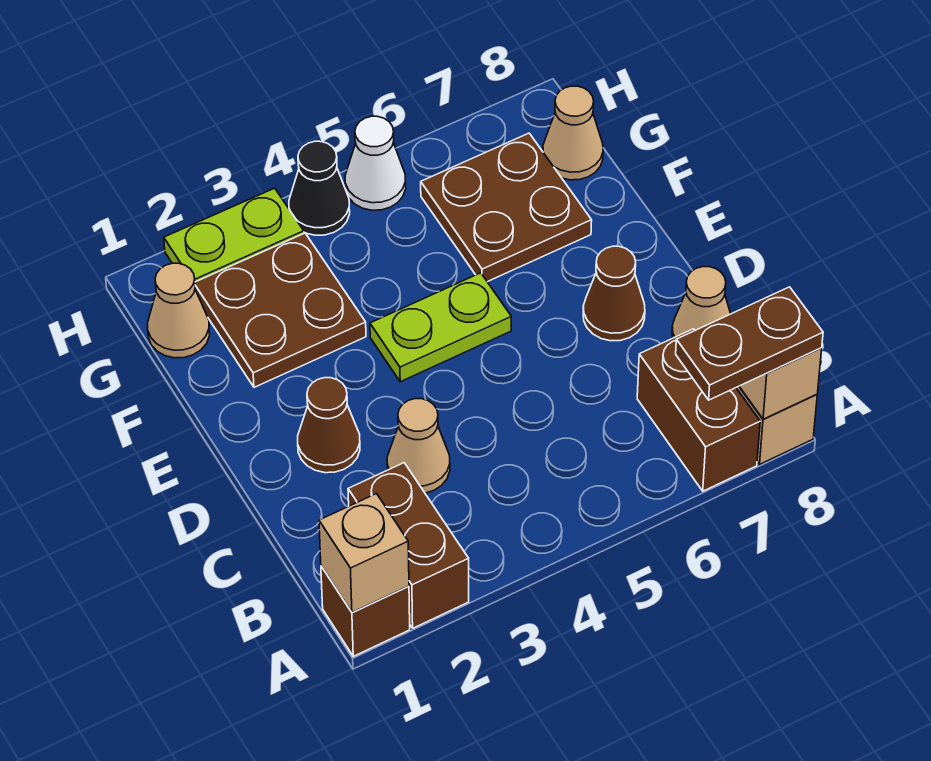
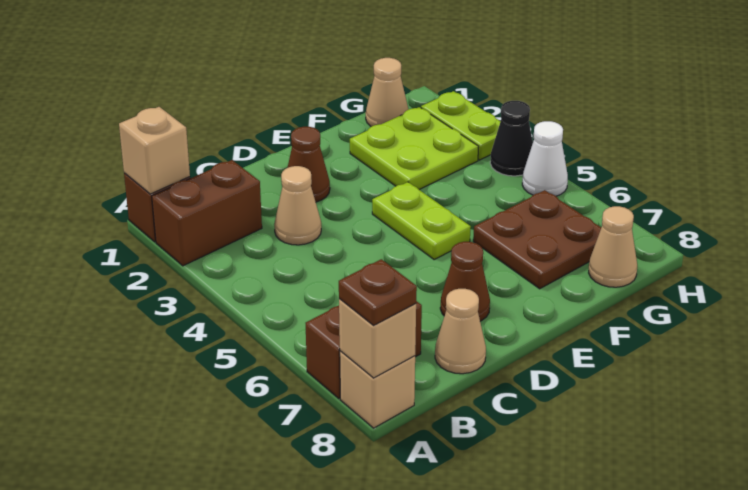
brown 1x2 plate [676,287,823,400] -> brown 1x1 plate [339,259,417,325]
brown 2x2 plate [195,233,366,387] -> lime 2x2 plate [350,107,479,190]

